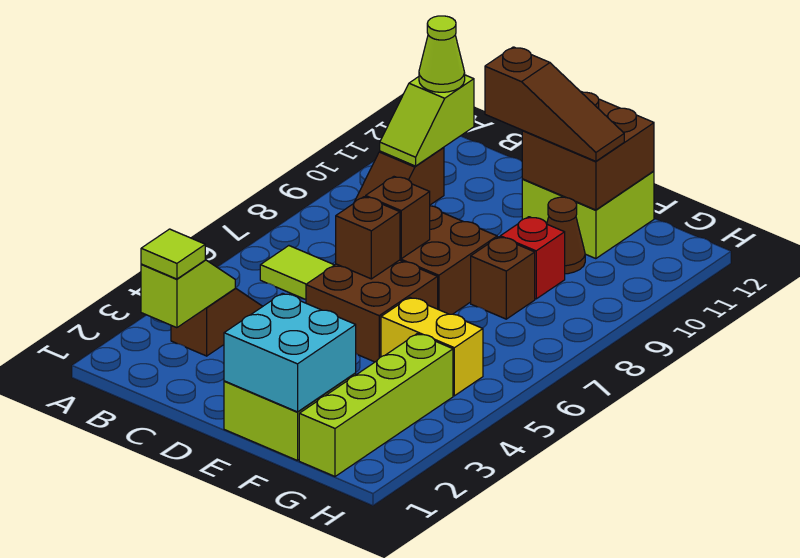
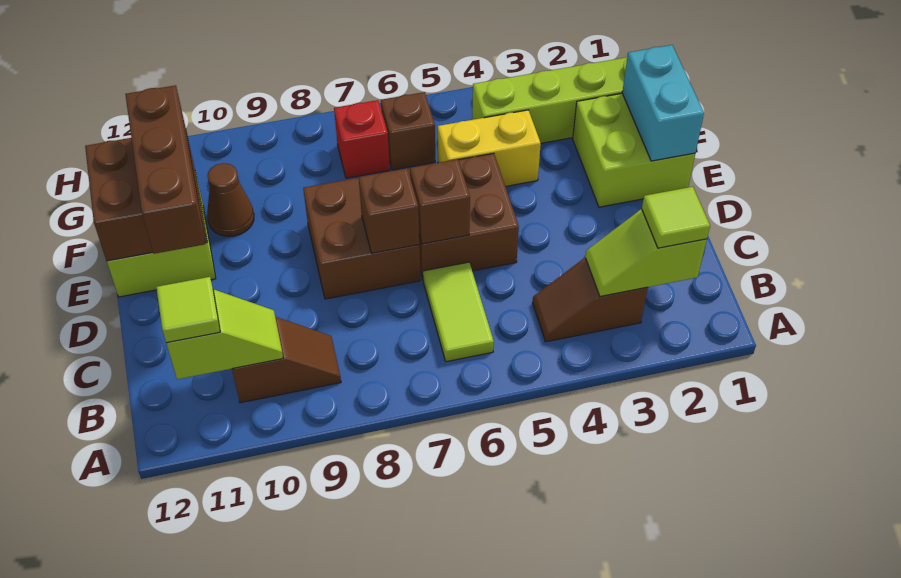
lime 1x1 cone [419,16,465,92] -> lime 1x1 tile [156,277,220,343]
brown 1x3 slope [485,47,624,161] -> brown 1x3 brick [125,85,205,254]
cyan 2x2 brick [224,293,356,412] -> cyan 1x2 brick [622,45,704,161]
yellow 1x2 brick [381,297,483,396] -> yellow 1x2 brick turned to [438,110,541,186]
brown 1x1 brick [471,237,535,319] -> brown 1x1 brick moved to [381,92,435,170]
red 1x1 brick [500,217,565,299] -> red 1x1 brick moved to [334,100,390,178]

